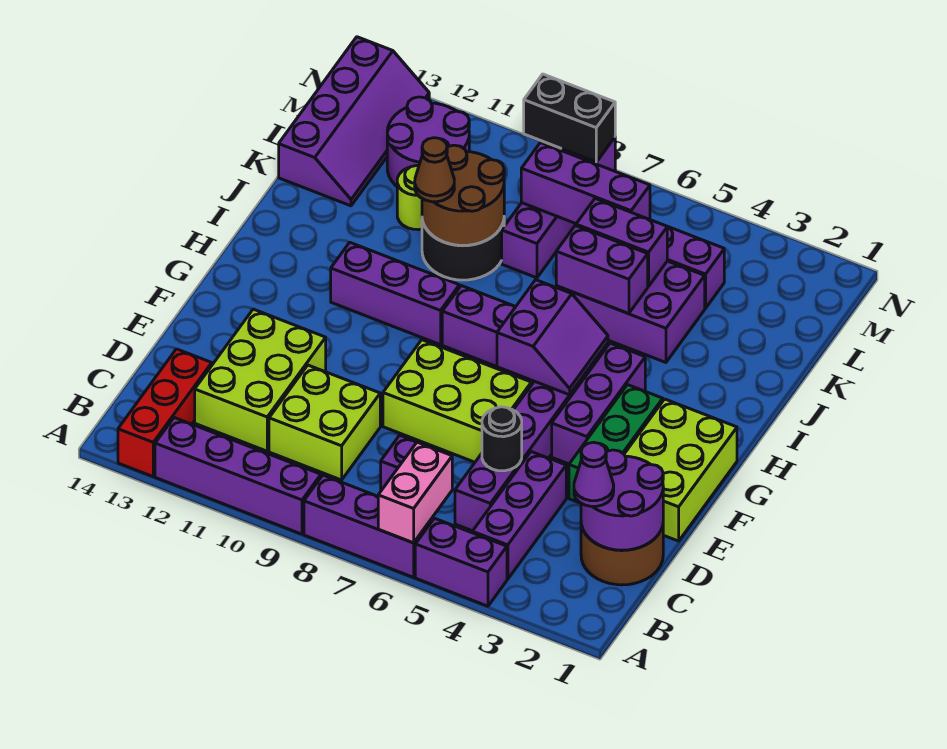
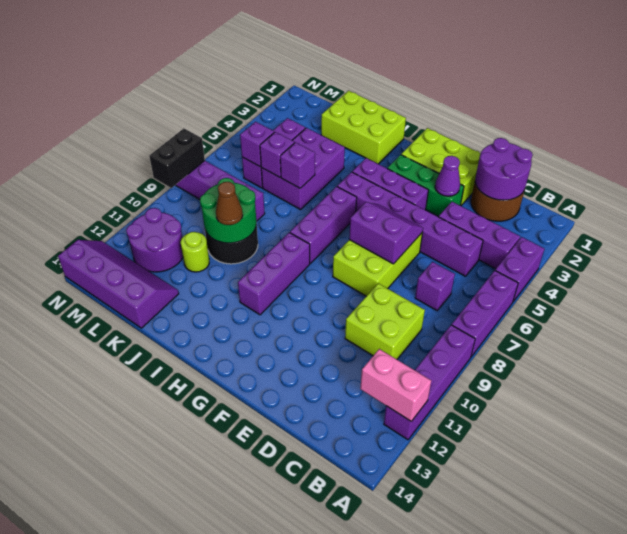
pink 1x2 brick [378,442,452,543] -> pink 1x2 brick moved to [360,349,431,421]
red 1x3 brick [118,349,212,476] -> none
purple 1x1 cone [574,442,614,506] -> purple 1x1 cone moved to [435,156,460,196]
lime 2x3 brick [195,309,326,451] -> lime 2x3 brick moved to [321,91,406,164]
black 1x1 round brick [482,407,522,471] -> none
purple 2x2 slope [497,280,608,395] -> purple 2x2 slope moved to [349,202,423,264]
purple 1x2 brick [556,225,648,314] -> purple 1x1 brick [280,142,315,188]
brown 2x2 round brick [422,145,504,245] -> green 2x2 round brick [200,178,256,243]
purple 1x2 brick [576,199,667,286] -> purple 1x1 brick [260,132,294,177]
purple 1x3 brick [521,143,650,224] -> purple 1x1 brick [240,122,274,167]

